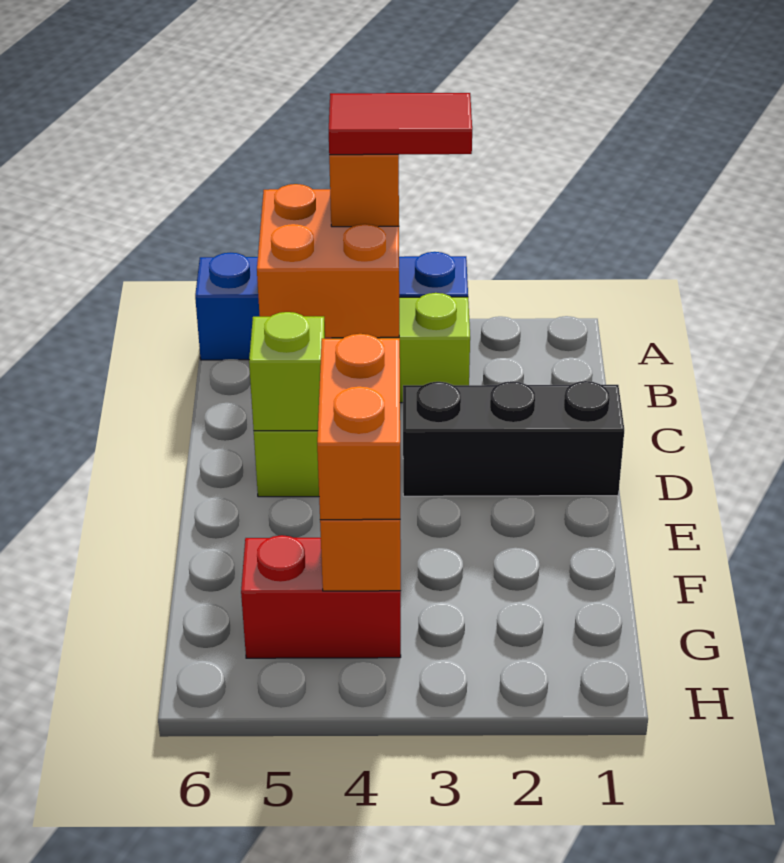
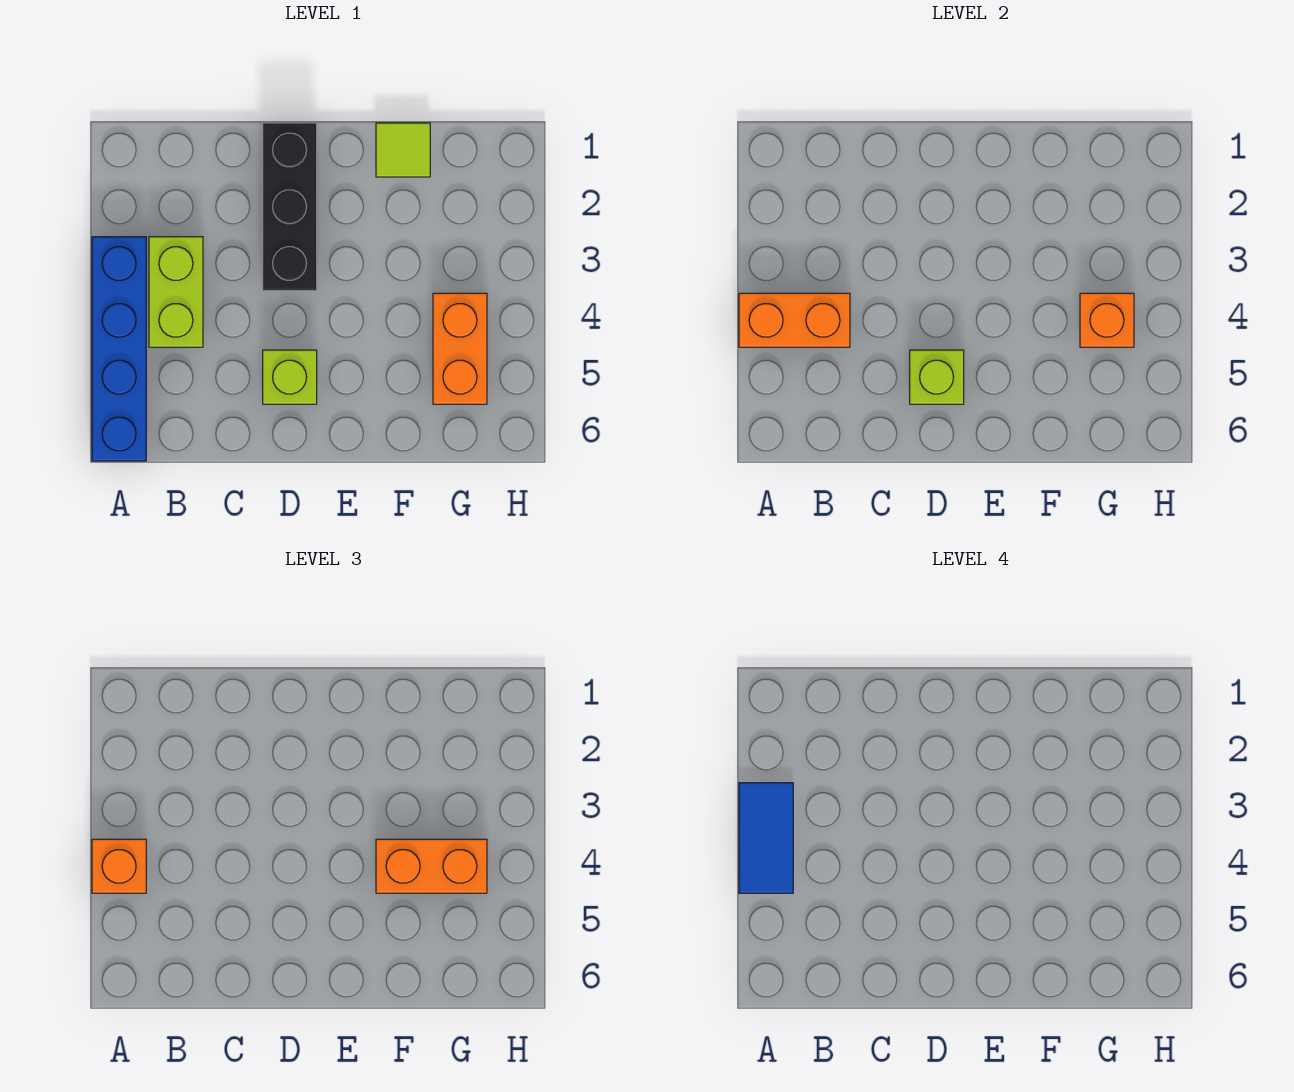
red 1x2 tile [329,93,472,155] -> blue 1x2 tile [739,783,793,893]
orange 2x2 brick [257,184,399,338] -> orange 1x2 brick [739,293,850,347]
none -> lime 1x1 tile [376,123,430,177]
red 1x2 brick [241,535,401,658] -> orange 1x2 brick [433,293,487,404]

